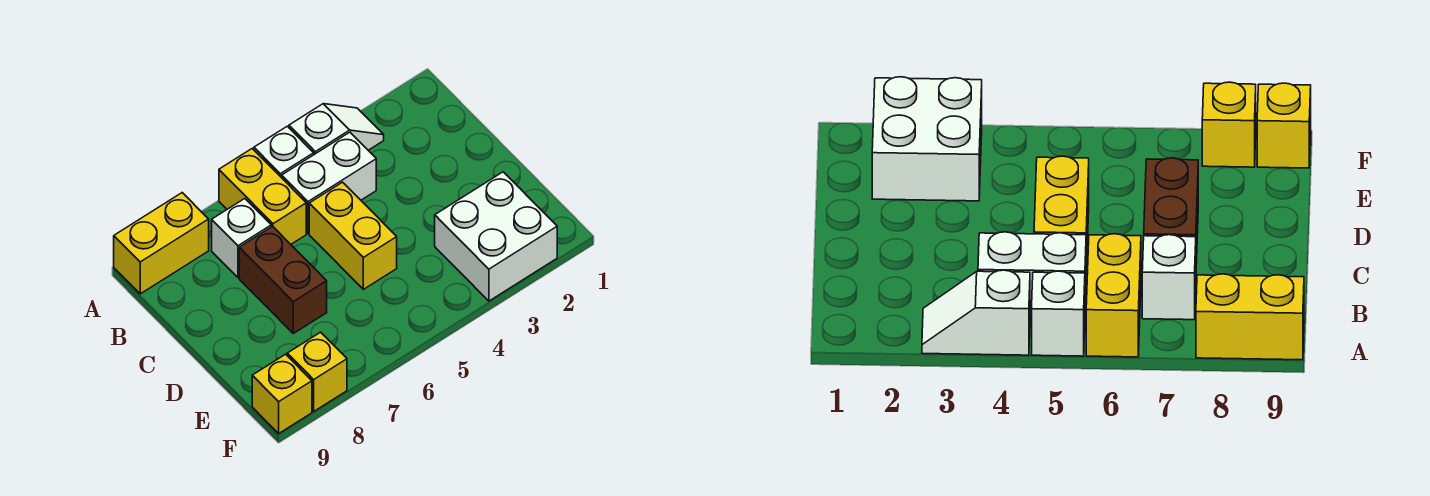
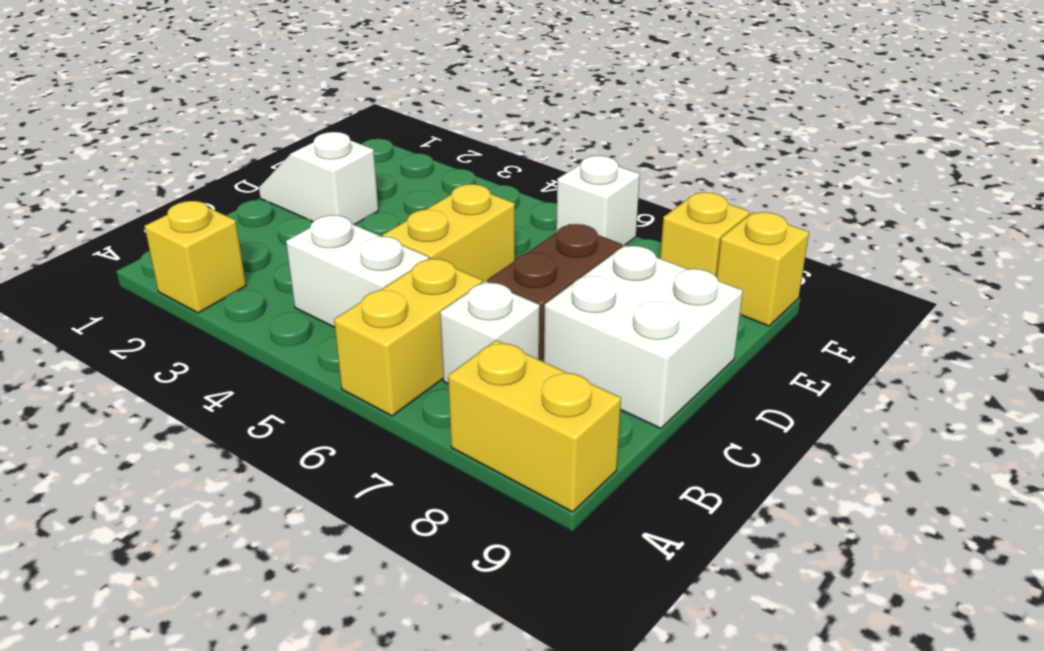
none -> yellow 1x1 brick [145,201,246,313]
white 1x2 slope [289,104,384,154] -> white 1x2 slope moved to [259,132,378,225]
white 1x1 brick [254,126,314,178] -> white 1x1 brick moved to [556,156,640,247]
white 2x2 brick [435,172,557,301] -> white 2x2 brick moved to [544,245,743,429]

